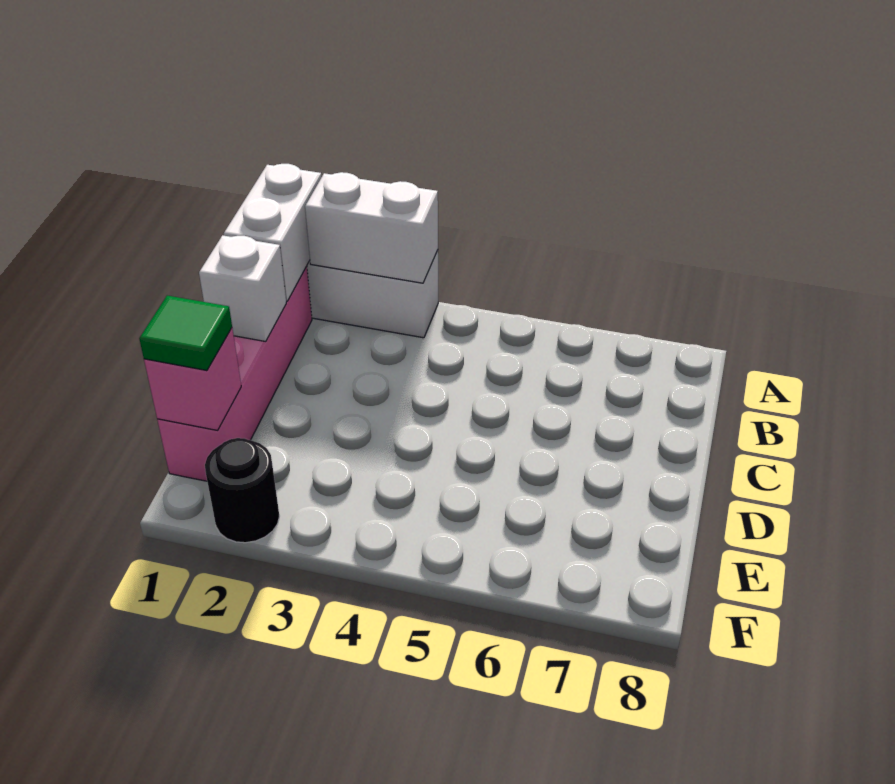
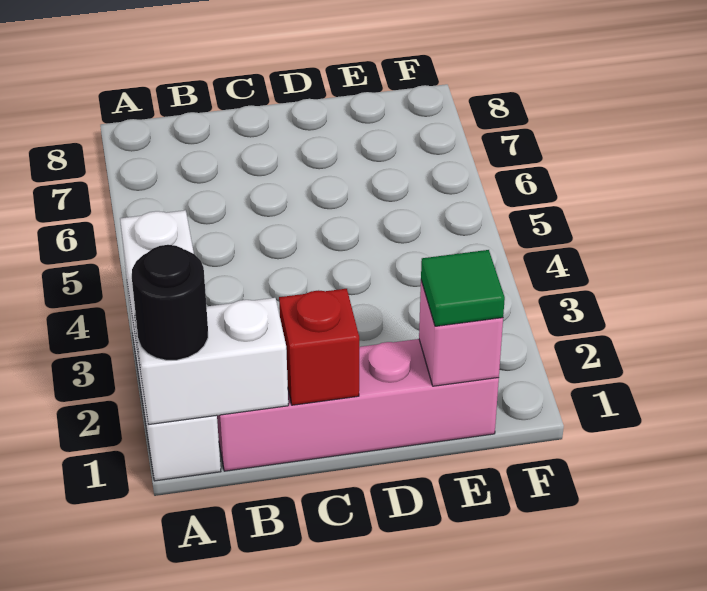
white 1x1 brick [199,235,286,342] -> red 1x1 brick [279,289,359,405]
black 1x1 round brick [205,438,279,543] -> black 1x1 round brick moved to [132,245,208,360]

